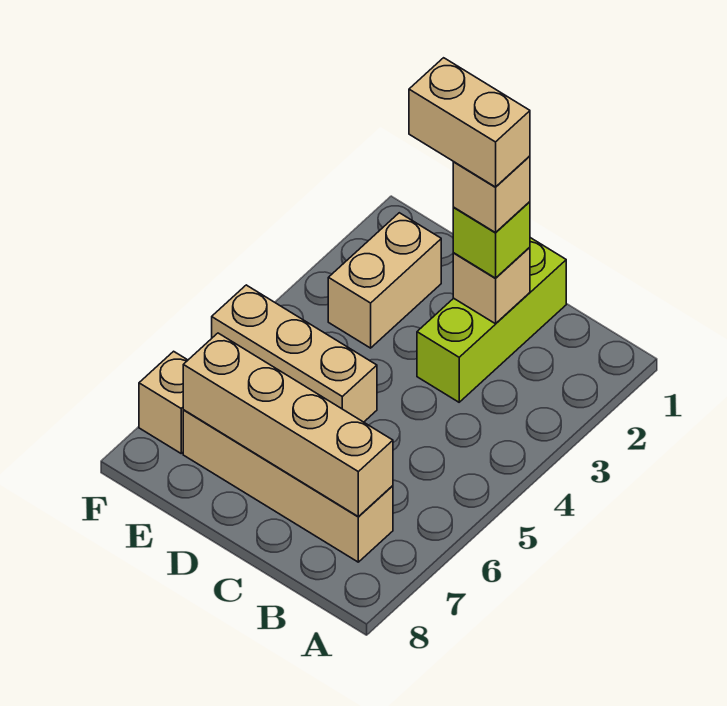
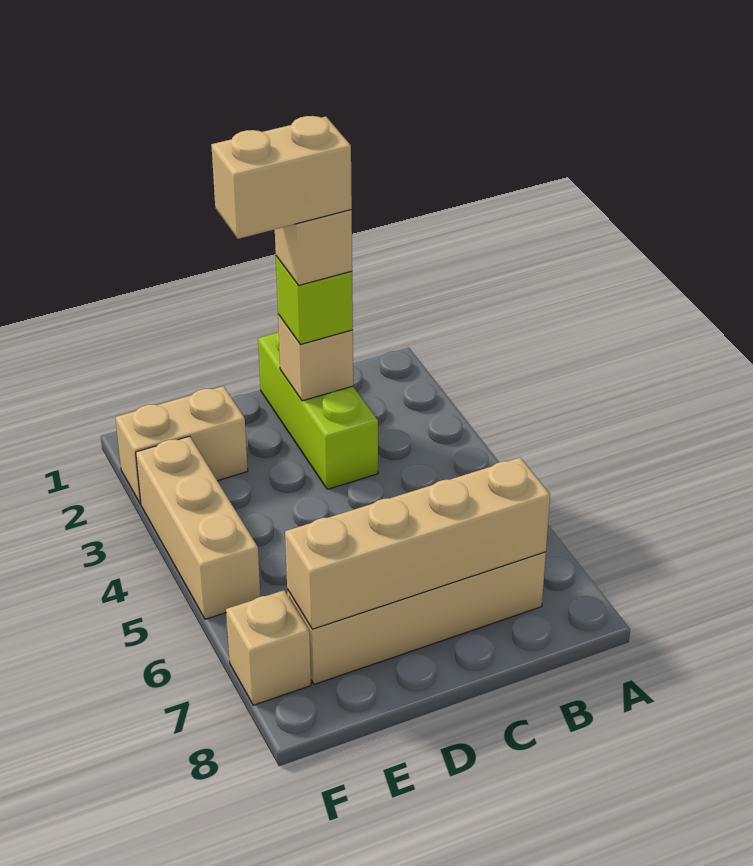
tan 1x3 brick [212,285,377,422] -> tan 1x3 brick turned to [136,436,261,619]
tan 1x2 brick [328,213,441,348] -> tan 1x2 brick turned to [115,386,248,504]

